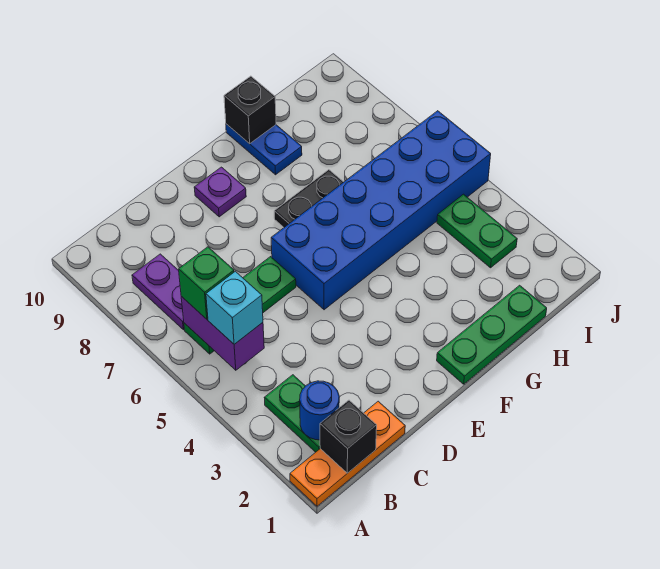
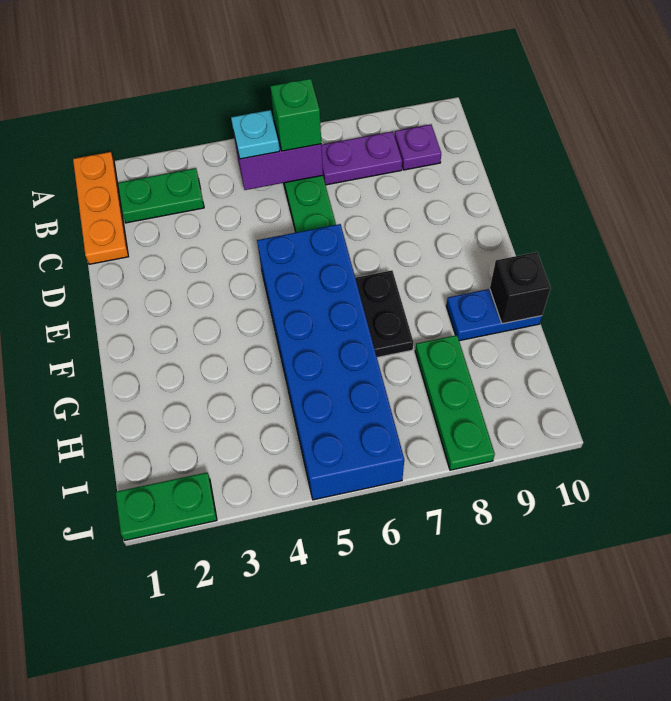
black 1x1 brick [320,400,377,473] -> none
blue 1x1 round brick [300,381,339,440] -> none
cyan 1x1 brick [206,271,263,344] -> cyan 1x1 plate [231,110,280,159]
purple 1x1 plate [194,167,246,217] -> purple 1x1 plate moved to [395,124,441,170]
green 1x3 plate [437,285,547,384] -> green 1x3 plate moved to [415,335,495,470]
green 1x2 plate [437,194,517,268] -> green 1x2 plate moved to [116,473,217,540]

